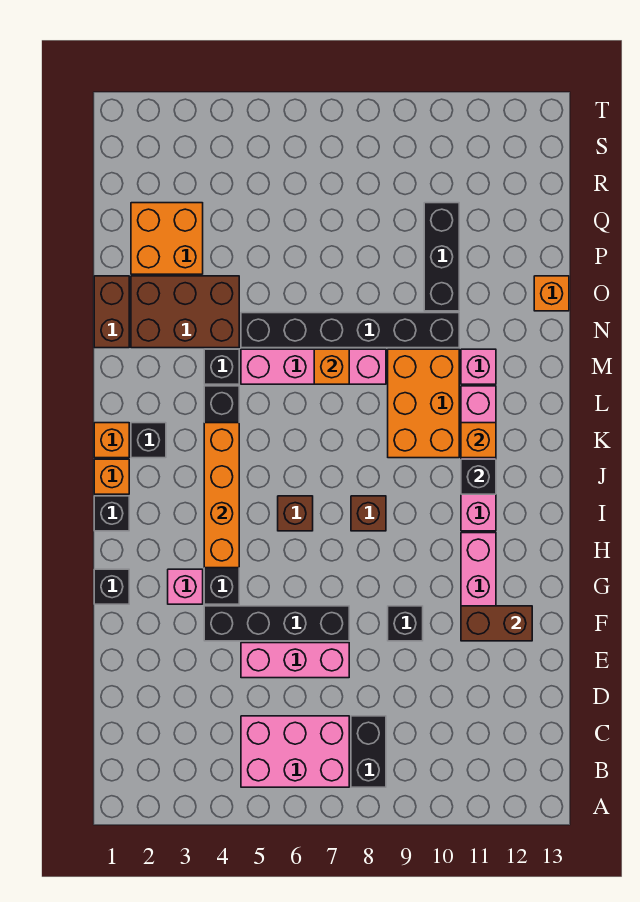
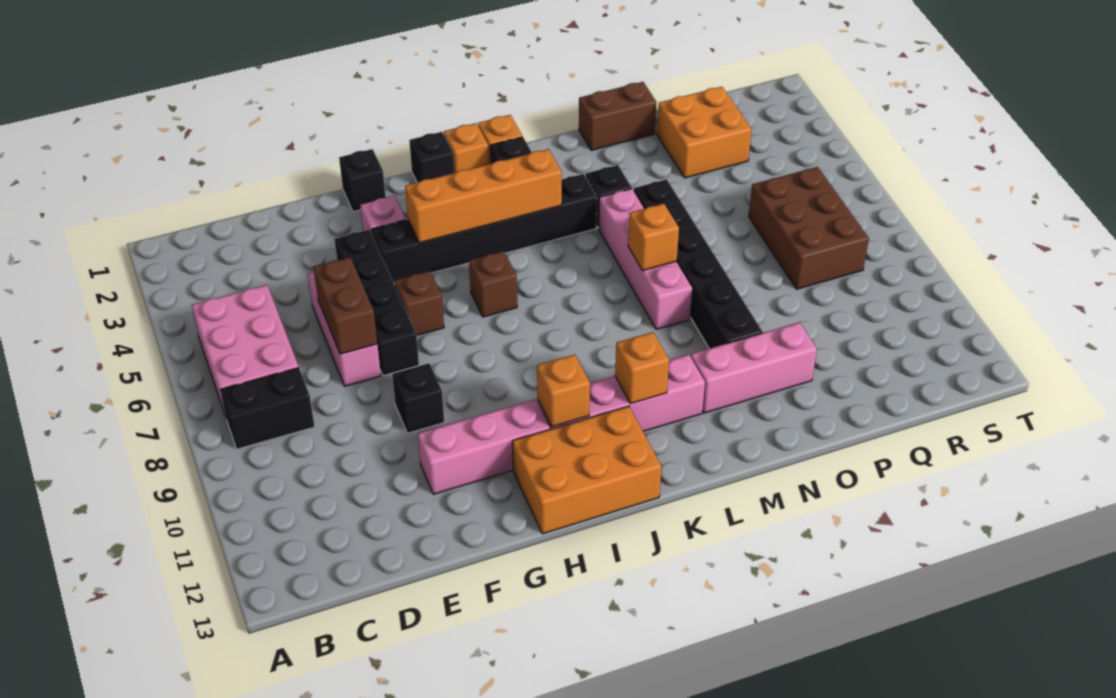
brown 1x2 brick [461,606,532,641] -> brown 1x2 brick moved to [313,257,377,354]
brown 1x1 brick [351,496,386,531] -> brown 1x1 brick moved to [395,271,444,335]
black 1x1 brick [461,459,496,494] -> none
orange 2x3 brick [388,349,459,458] -> orange 2x3 brick moved to [512,406,662,534]
pink 1x1 brick [461,349,496,384] -> pink 1x3 brick [691,322,817,413]
brown 2x3 brick [131,276,239,348] -> brown 2x3 brick moved to [749,167,869,289]
black 1x3 brick [424,203,459,311] -> none
orange 1x1 brick [534,276,569,311] -> orange 1x1 brick moved to [537,354,590,427]

